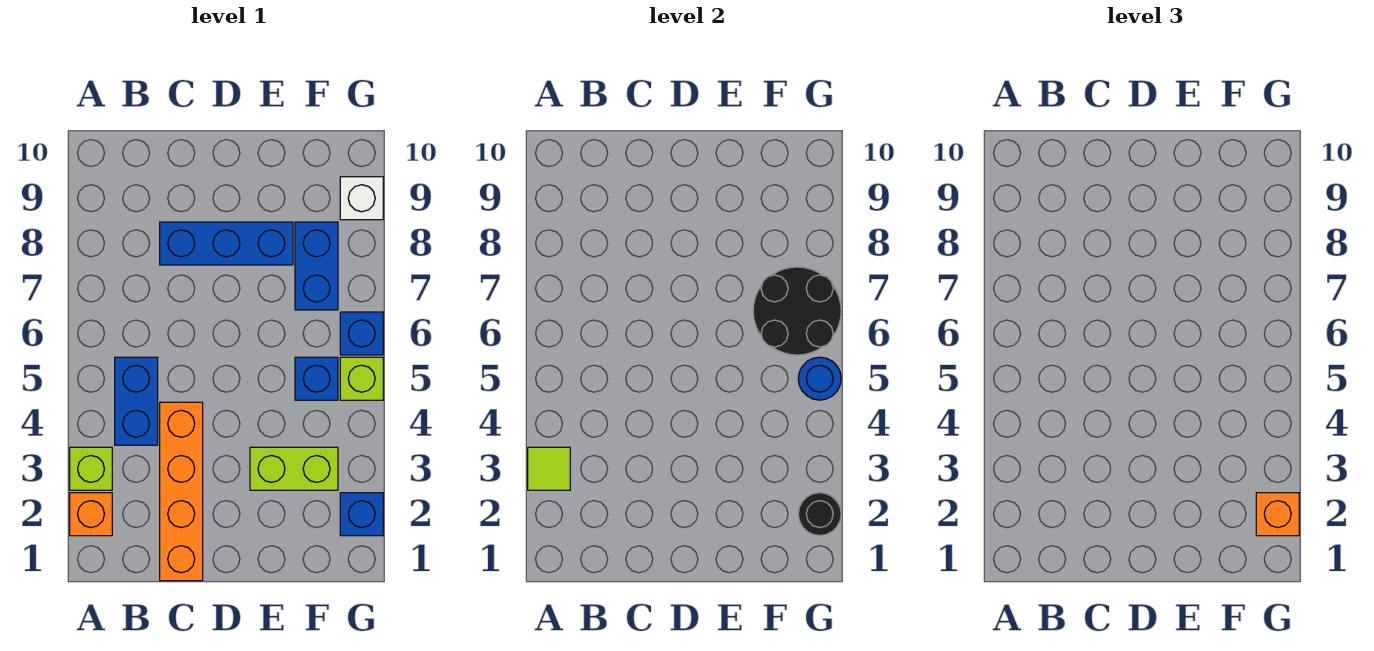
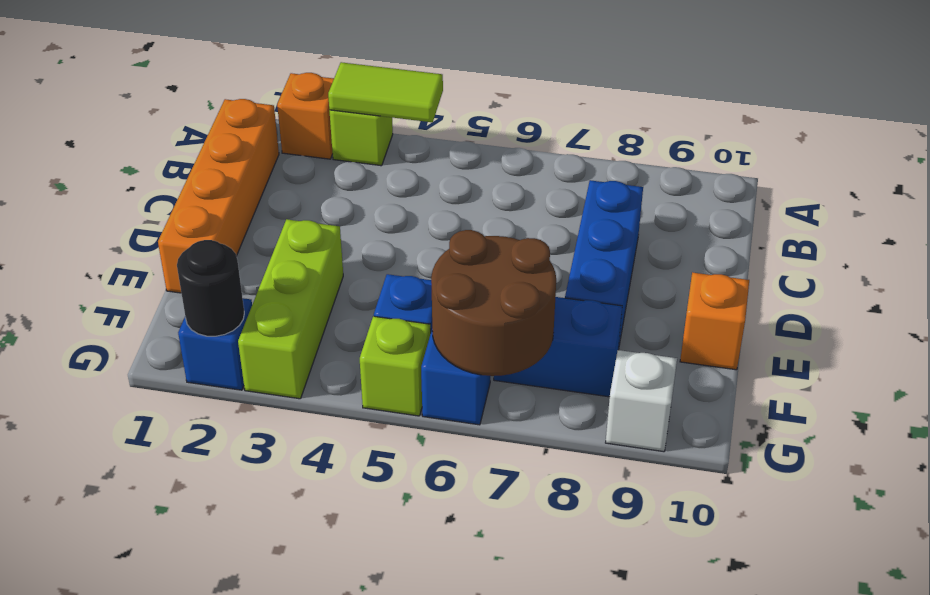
lime 1x1 tile [528,447,570,490] -> lime 1x2 tile [328,62,443,122]
blue 1x2 brick [115,357,158,445] -> none
orange 1x4 brick [160,402,203,581] -> orange 1x4 brick turned to [158,99,279,293]
lime 1x2 brick [250,447,338,490] -> lime 1x3 brick [238,219,343,399]
black 2x2 round brick [753,267,841,355] -> brown 2x2 round brick [431,230,556,376]
orange 1x1 brick [1256,493,1299,536] -> orange 1x1 brick moved to [680,272,749,370]
blue 1x1 round brick [798,357,841,400] -> none

